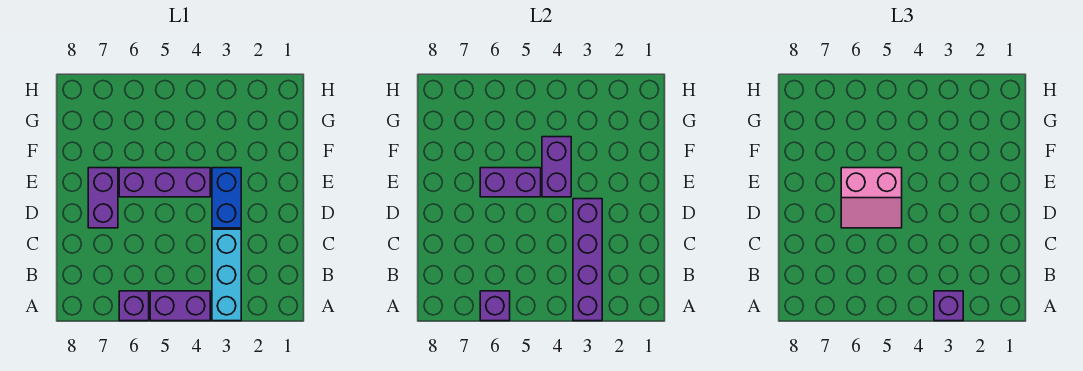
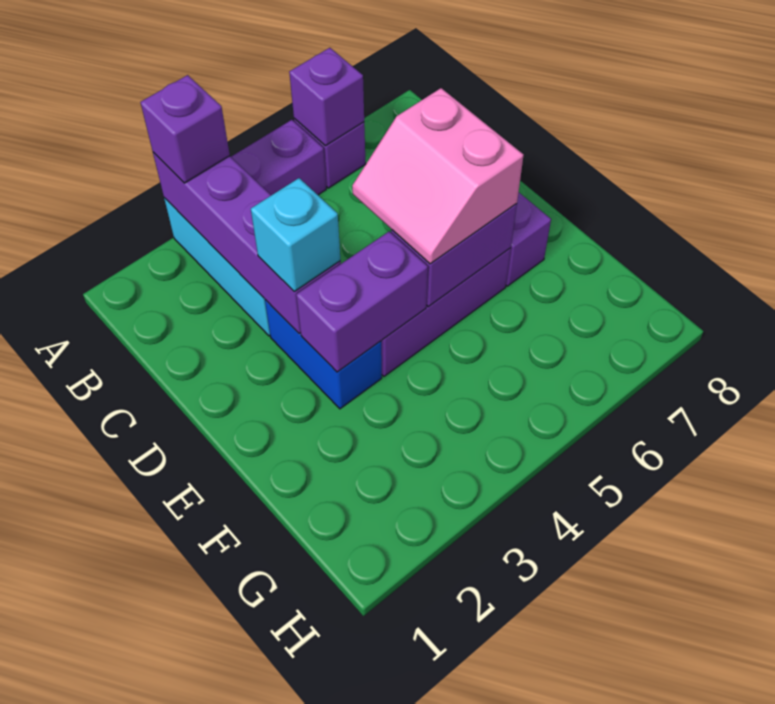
none -> cyan 1x1 brick [251,178,341,291]
pink 2x2 slope [841,168,902,228] -> pink 2x2 slope turned to [352,88,523,264]
purple 1x2 brick [542,137,571,197] -> purple 1x2 brick turned to [296,231,428,372]

